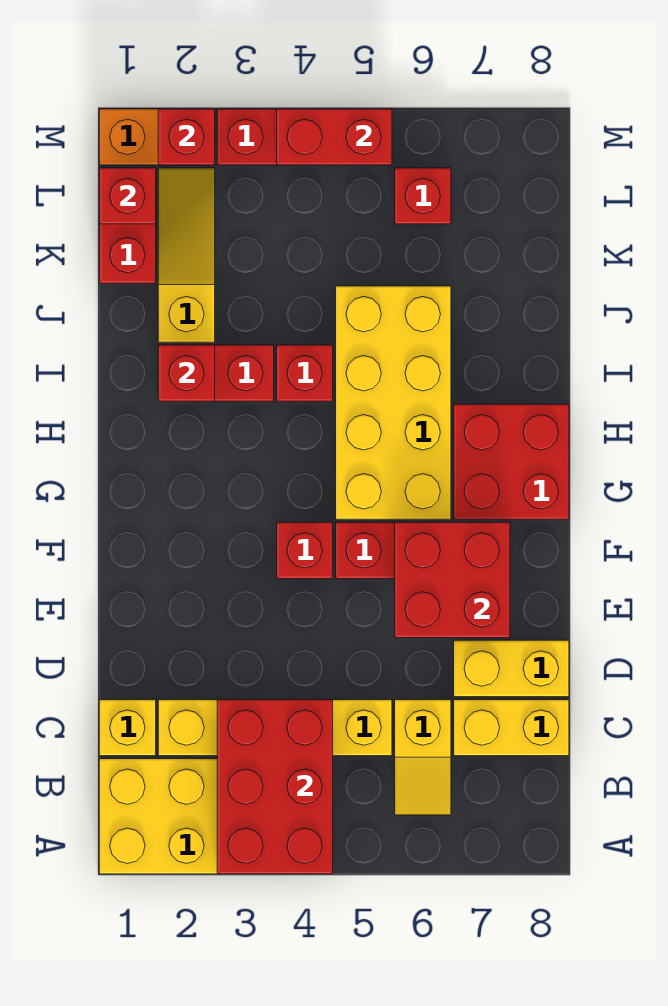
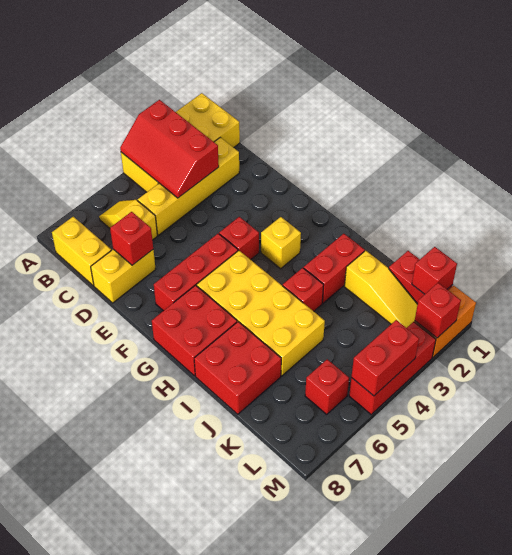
red 2x3 brick [217,700,333,874] -> red 2x3 slope [120,100,219,198]
yellow 1x1 brick [99,700,156,756] -> yellow 1x1 brick moved to [261,217,301,269]
yellow 1x2 brick [454,700,569,756] -> yellow 1x2 brick turned to [52,217,111,286]
red 2x2 brick [395,522,510,638] -> red 2x2 brick moved to [194,322,281,414]
red 1x1 brick [158,345,215,401] -> red 1x1 brick moved to [110,212,153,265]

